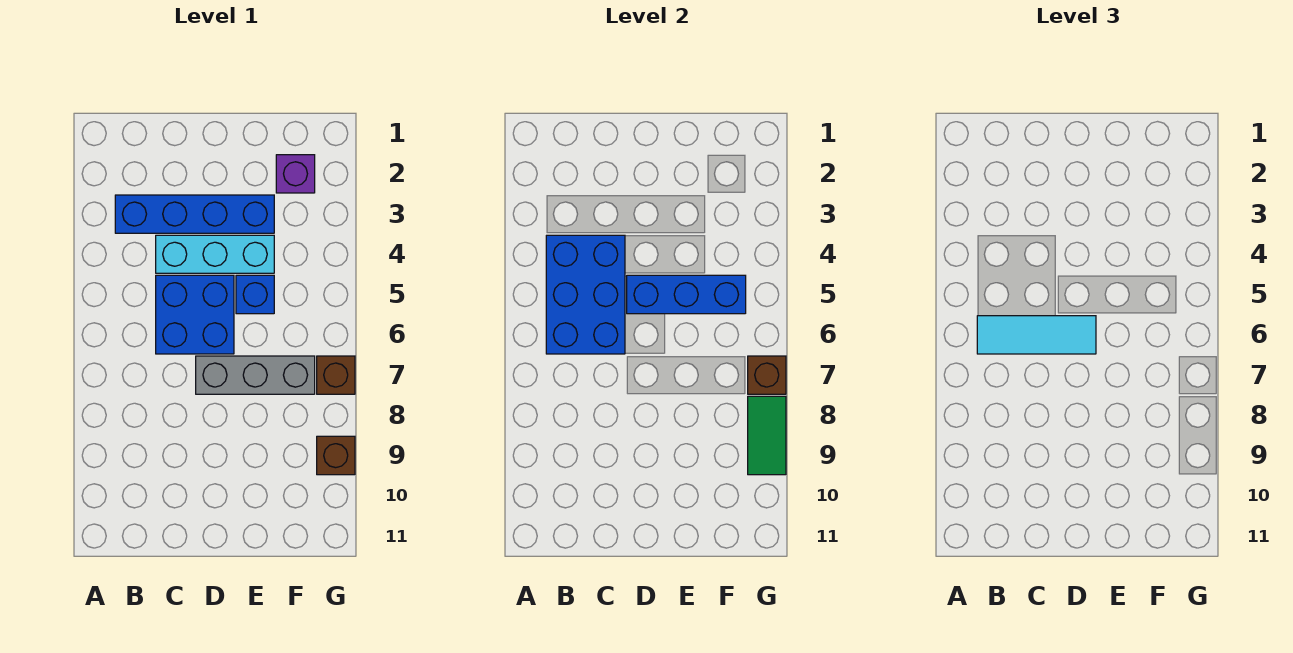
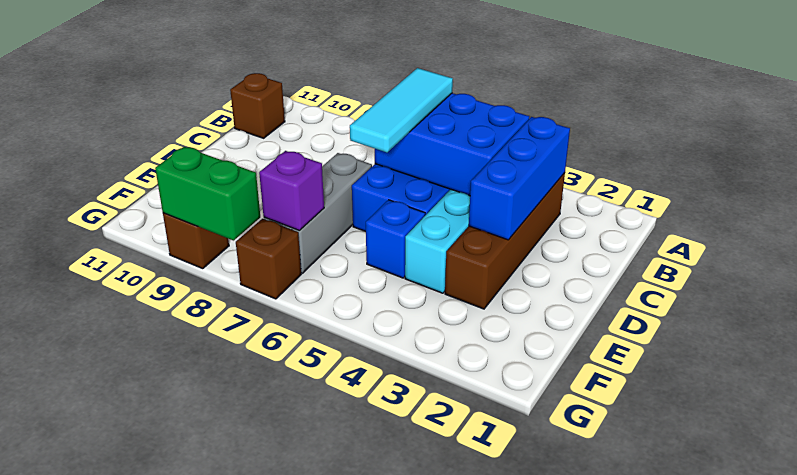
blue 1x4 brick [115,195,274,233] -> brown 1x4 brick [445,173,565,309]
blue 1x3 brick [627,275,746,314] -> blue 1x3 brick moved to [469,117,570,240]
purple 1x1 brick [276,155,315,193] -> purple 1x1 brick moved to [259,151,324,231]
brown 1x1 brick [748,356,786,394] -> brown 1x1 brick moved to [230,73,285,138]
green 1x2 tile [748,396,786,475] -> green 1x2 brick [155,147,260,240]

